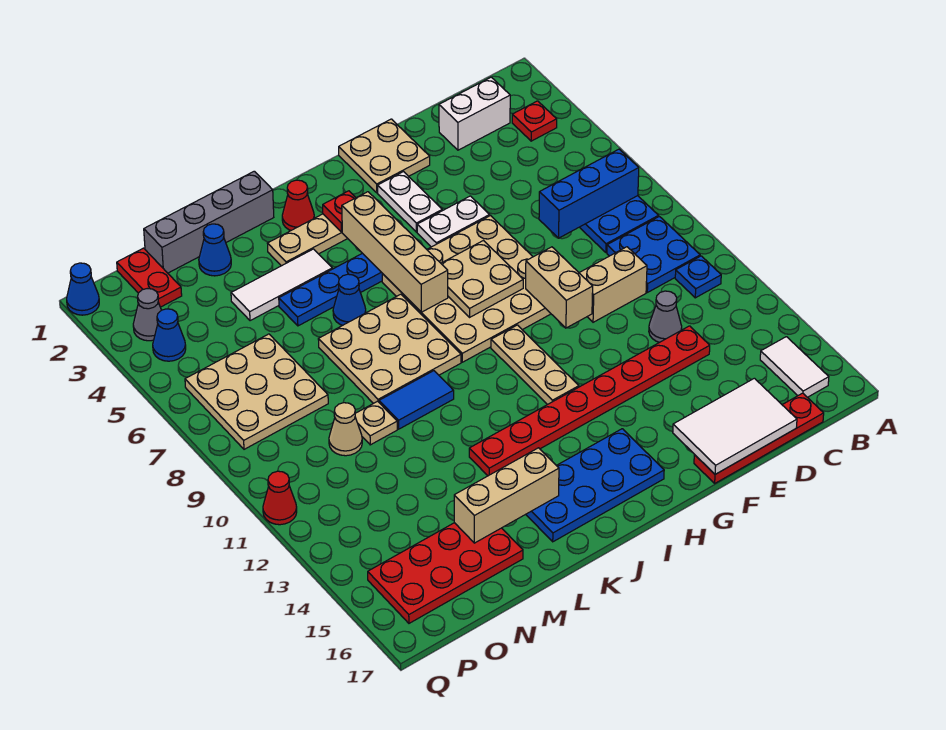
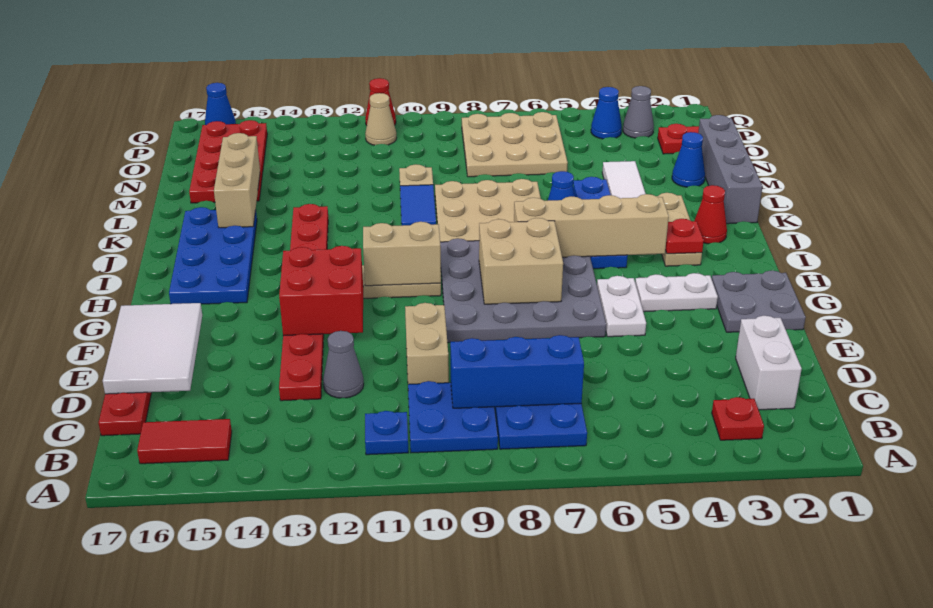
blue 1x3 brick [539,149,639,238] -> blue 1x3 brick turned to [450,335,584,408]
white 1x2 tile [760,337,829,397] -> red 1x2 tile [137,419,232,464]
tan 2x2 plate [339,119,430,193] -> grey 2x2 plate [712,271,806,332]
tan 4x4 plate [382,216,551,362] -> grey 4x4 plate [440,238,606,343]
tan 1x2 brick [526,247,593,328] -> tan 1x2 brick moved to [363,222,441,286]
none -> red 2x2 brick [279,246,363,336]
tan 2x2 plate [441,241,523,317] -> tan 2x2 brick [479,218,563,304]
tan 1x1 cone [329,403,362,456] -> tan 1x1 cone moved to [365,93,397,145]
blue 1x1 cone [67,263,99,315] -> blue 1x1 cone moved to [205,83,236,125]

